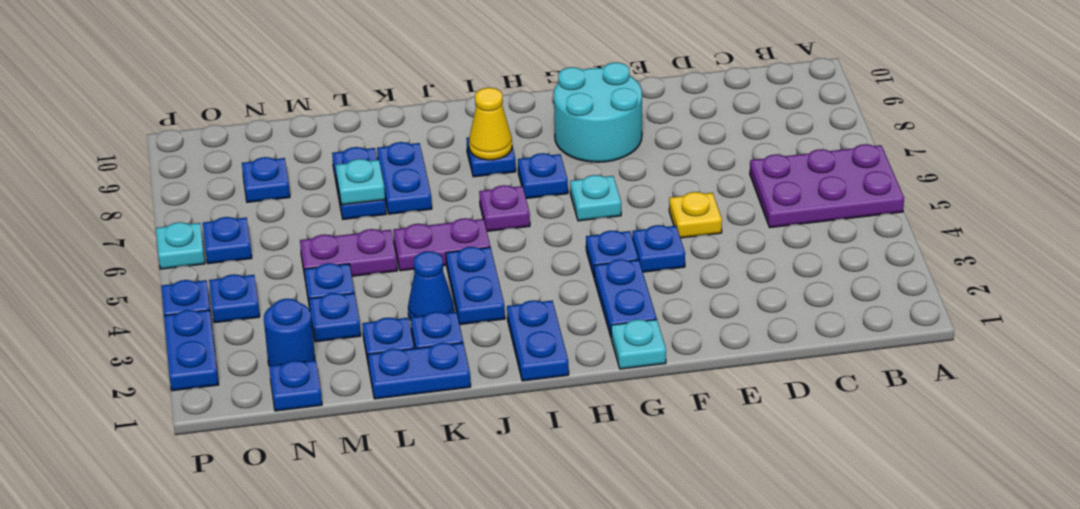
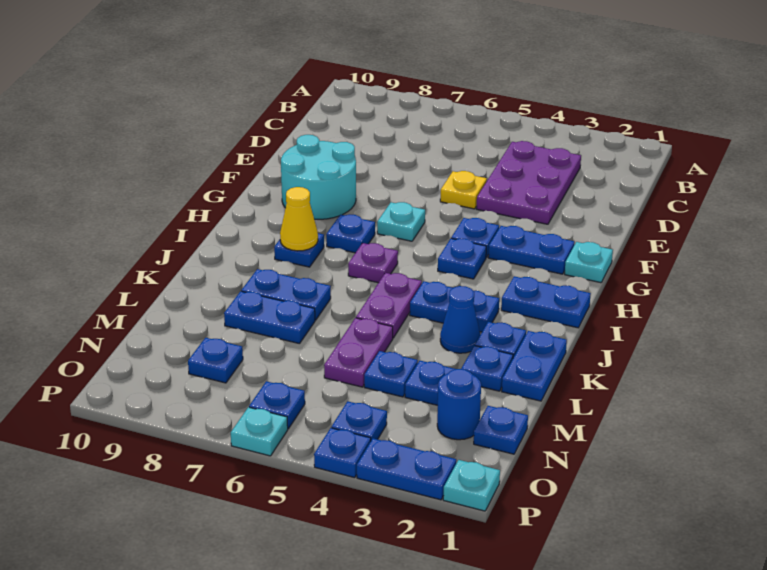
purple 2x3 plate [750,144,904,228] -> purple 2x3 plate moved to [476,141,581,224]
blue 1x1 plate [632,225,685,272] -> blue 1x1 plate moved to [438,238,486,279]
cyan 1x1 plate [336,159,385,205] -> cyan 1x1 plate moved to [443,460,500,511]

